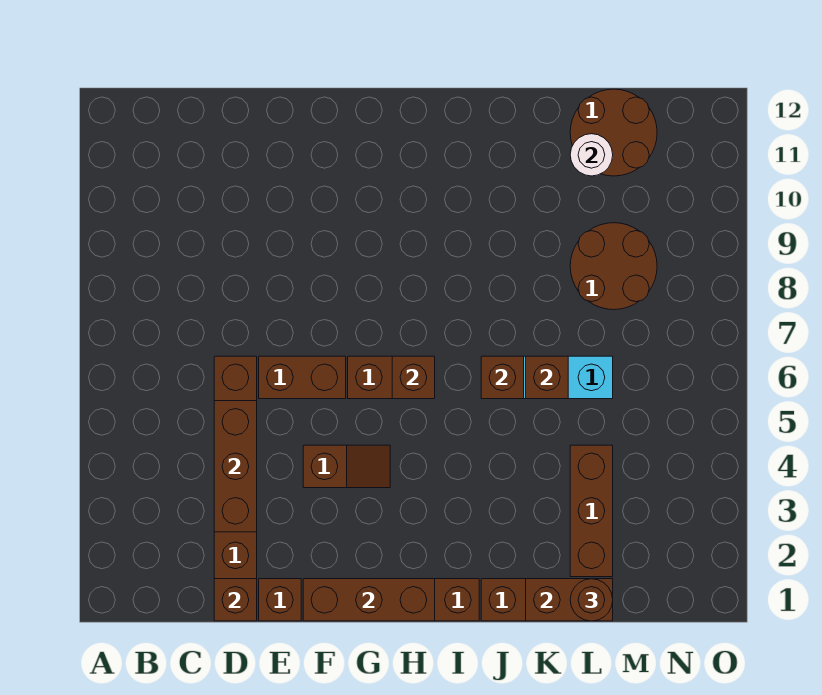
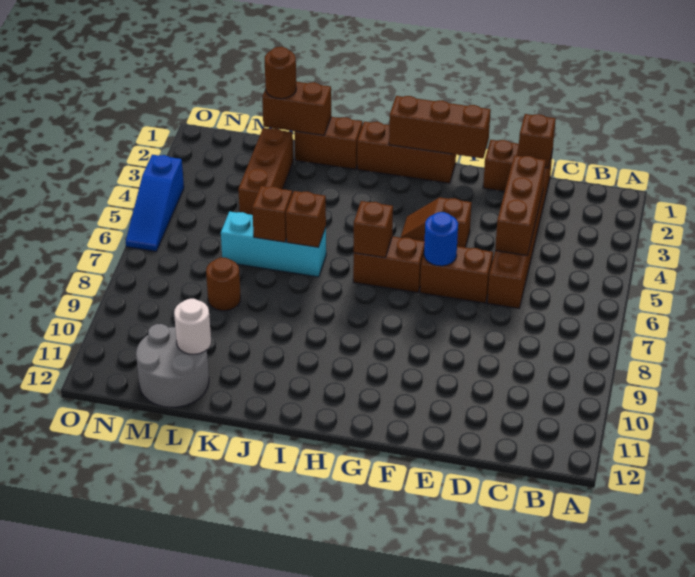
none -> blue 1x1 round brick [424,212,458,266]
brown 2x2 round brick [570,223,657,310] -> brown 1x1 round brick [206,258,241,311]
brown 2x2 round brick [570,89,657,176] -> grey 2x2 round brick [136,324,209,407]
none -> blue 1x3 slope [126,155,184,251]

